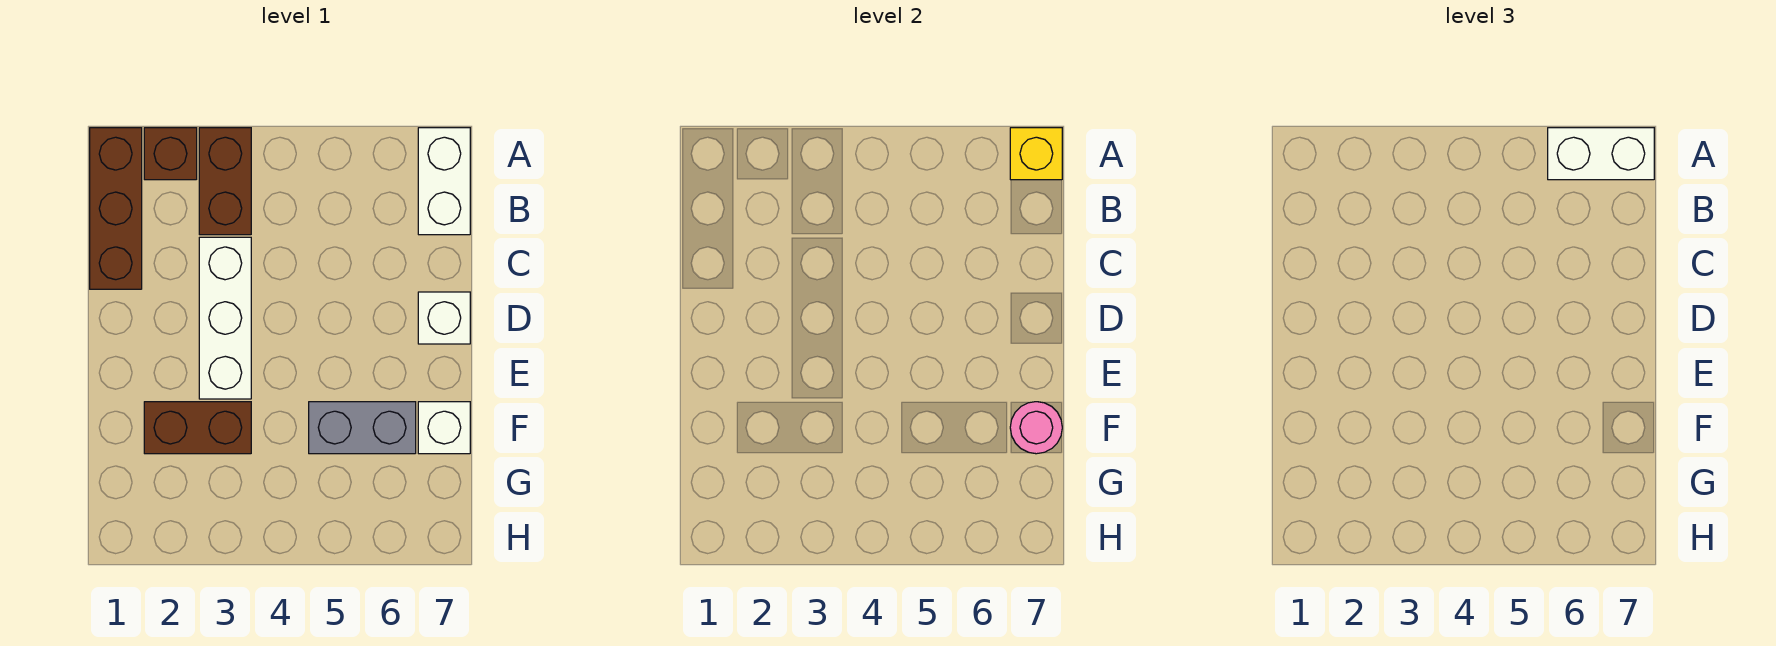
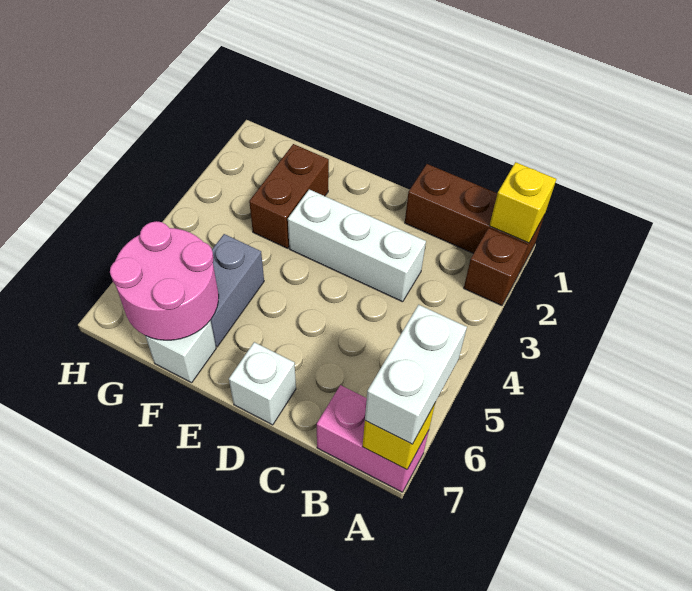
none -> yellow 1x1 brick [489,162,556,243]
brown 1x2 brick [199,128,251,235] -> none
white 1x2 brick [418,128,470,235] -> pink 1x2 brick [317,385,429,492]
pink 1x1 round brick [1010,402,1062,454] -> pink 2x2 round brick [110,221,219,340]

